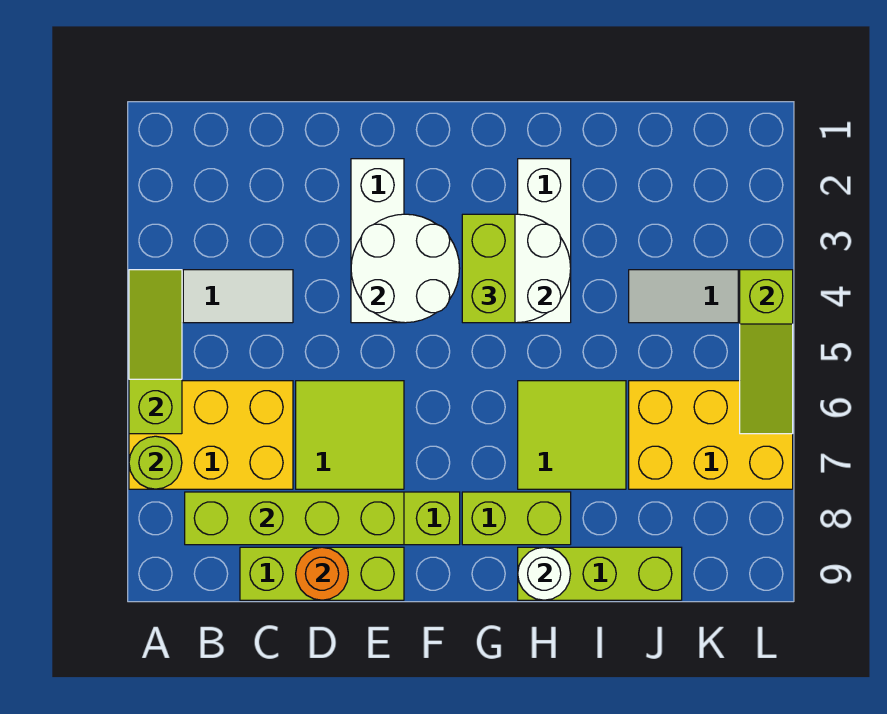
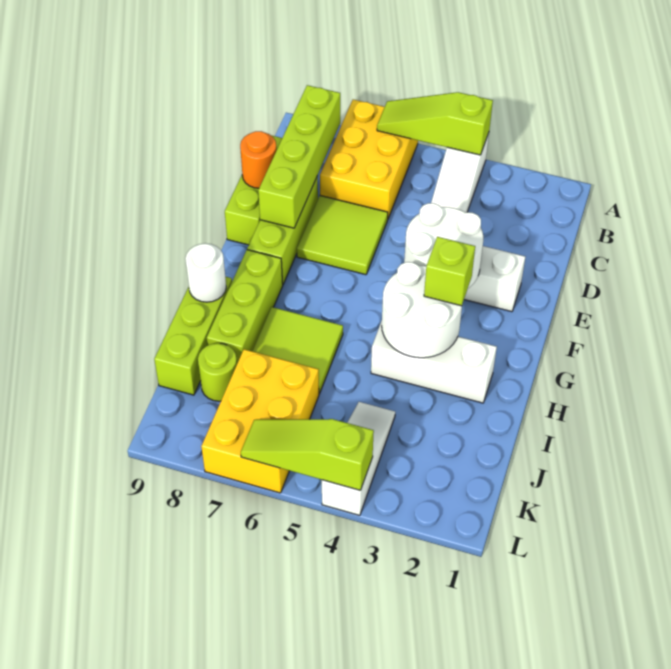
lime 1x3 slope [129,270,182,434] -> lime 1x3 slope turned to [377,92,493,155]
lime 1x1 round brick [129,436,182,489] -> lime 1x1 round brick moved to [198,343,237,401]
lime 1x2 brick [462,214,515,323] -> lime 1x1 brick [424,237,475,306]
lime 1x2 brick [462,492,571,545] -> lime 1x3 brick [207,250,283,363]

